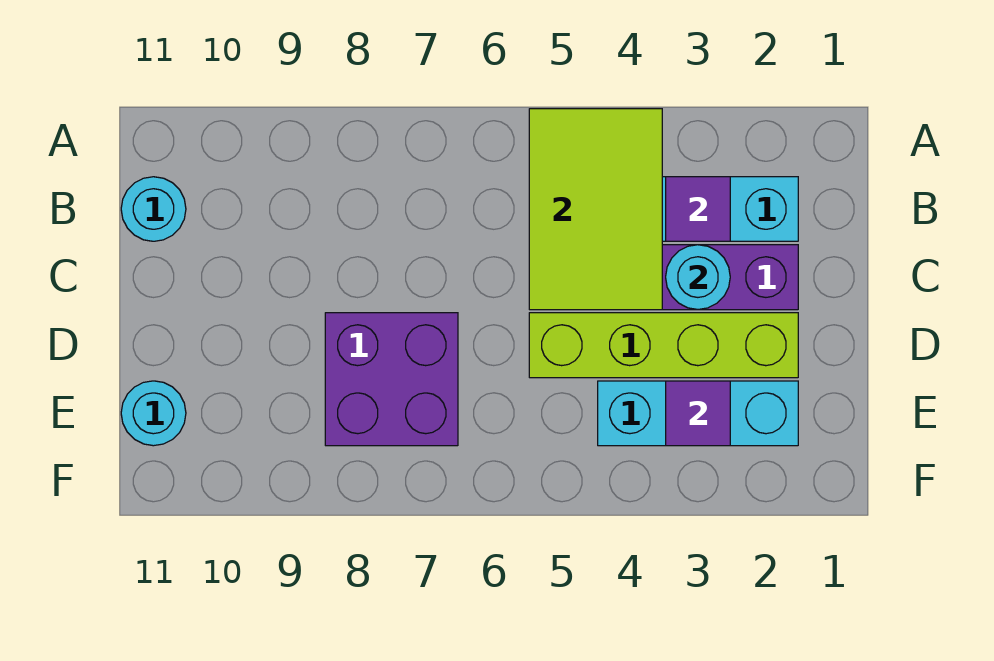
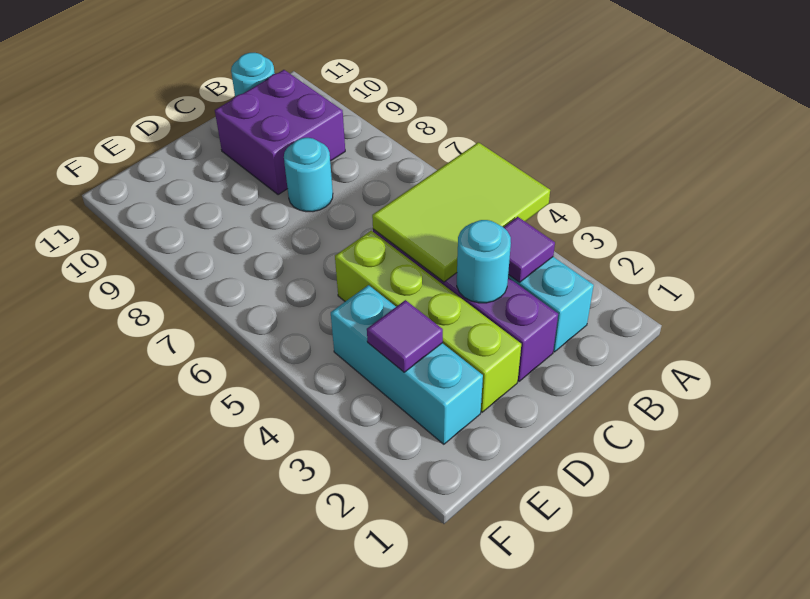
purple 2x2 brick [325,313,458,446] -> purple 2x2 brick moved to [215,70,345,195]
cyan 1x1 round brick [121,381,186,446] -> cyan 1x1 round brick moved to [284,138,333,212]

